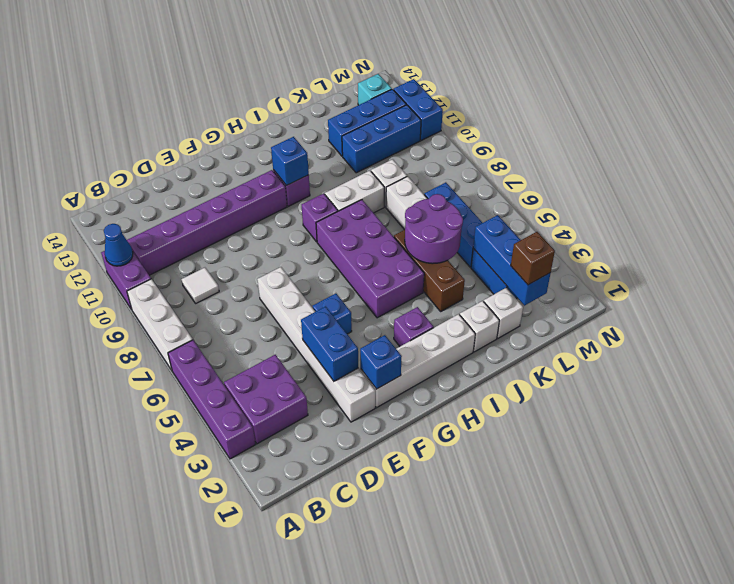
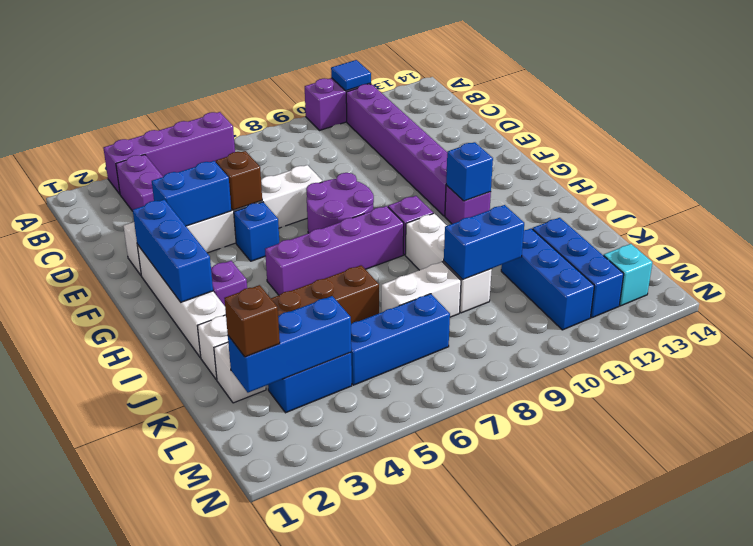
white 1x3 brick [127,279,193,370] -> none
blue 1x1 cone [104,224,133,266] -> blue 1x1 tile [331,60,371,91]
purple 2x2 brick [224,355,308,444] -> purple 1x2 brick [116,155,163,211]
white 1x1 tile [182,268,219,303] -> none
none -> brown 1x1 brick [216,151,262,210]
blue 1x1 brick [360,335,402,389] -> blue 1x3 brick [133,200,213,302]
purple 2x4 brick [316,200,424,318] -> purple 1x4 brick [265,206,404,295]
purple 2x2 round brick [405,194,463,264] -> purple 2x2 round brick moved to [306,173,374,233]
blue 1x2 brick [394,79,443,140] -> blue 1x2 brick moved to [444,205,524,280]

